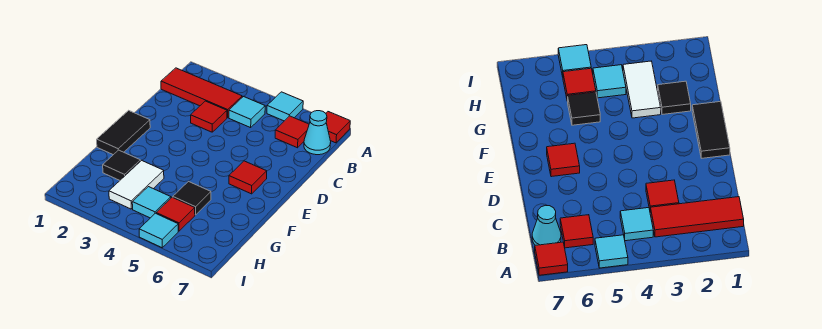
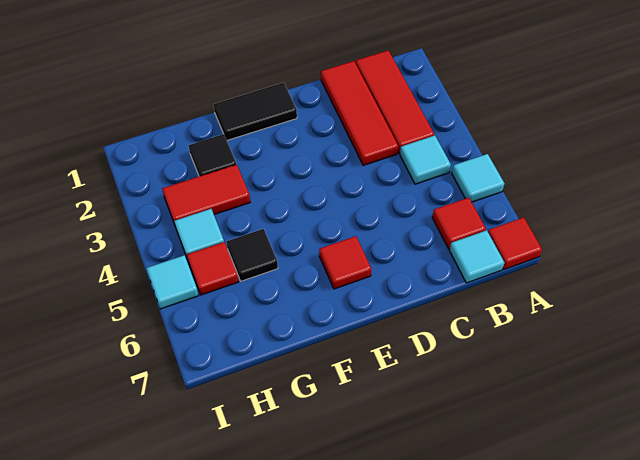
cyan 1x1 cone [304,111,331,155] -> cyan 1x1 tile [449,230,504,283]
red 1x1 tile [191,101,227,132] -> red 1x3 tile [321,61,398,165]
white 1x2 tile [109,160,164,209] -> red 1x2 tile [162,164,250,224]

